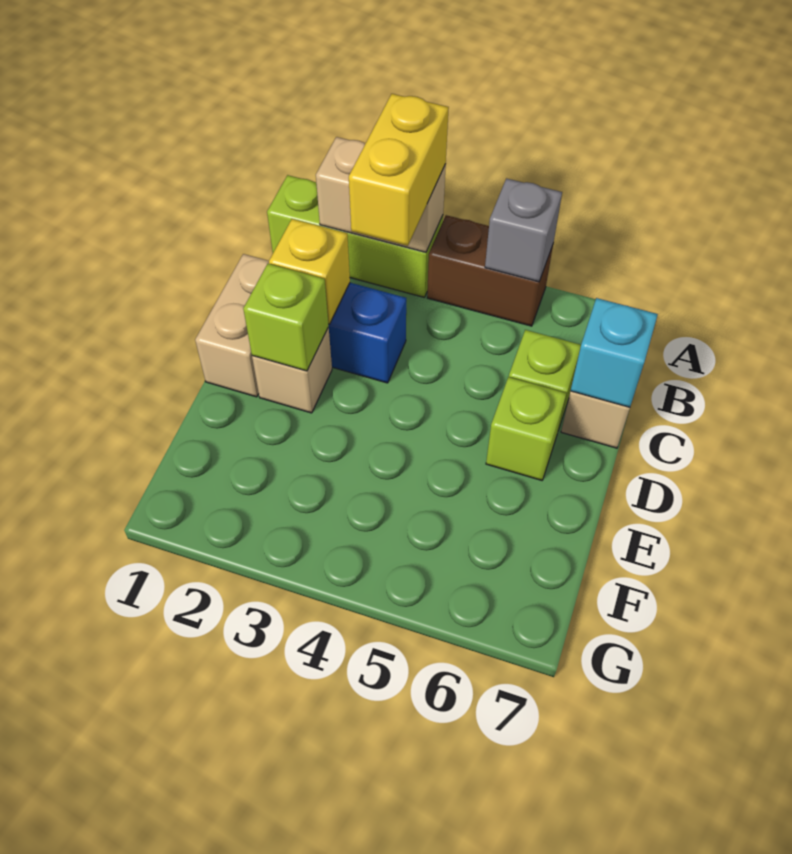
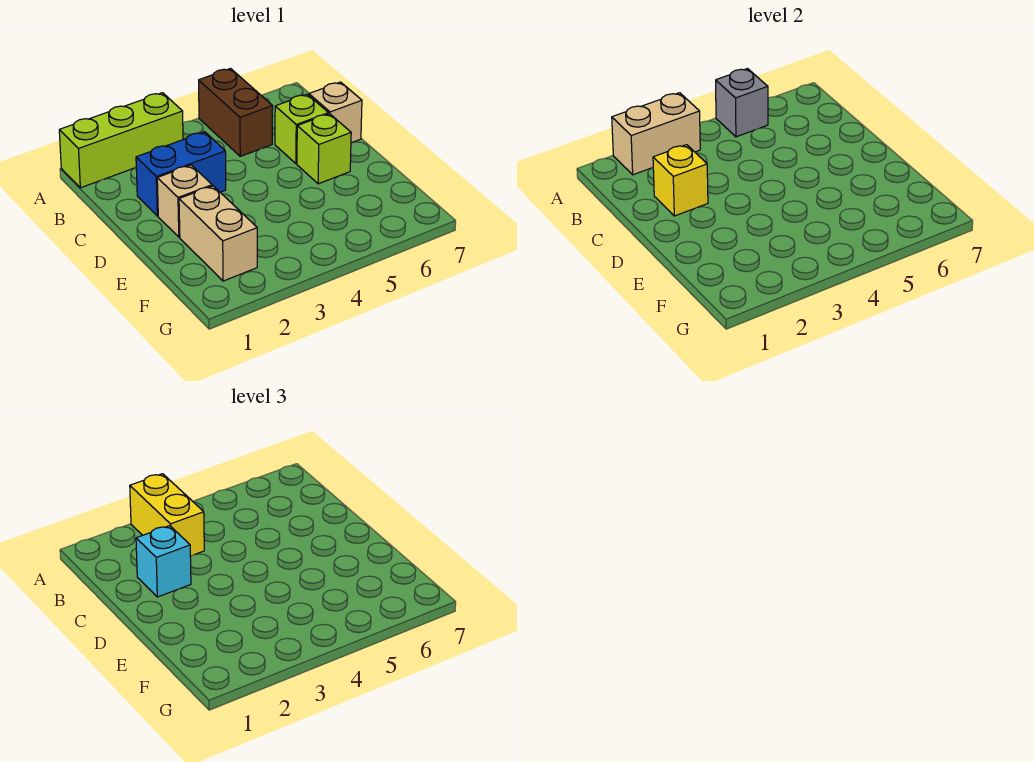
brown 1x2 brick [427,215,553,326] -> brown 1x2 brick turned to [199,69,273,156]
tan 1x2 brick [195,254,269,397] -> tan 1x2 brick moved to [179,186,257,281]
cyan 1x1 brick [571,298,658,407] -> cyan 1x1 brick moved to [136,526,191,597]
lime 1x1 brick [243,264,329,371] -> none

